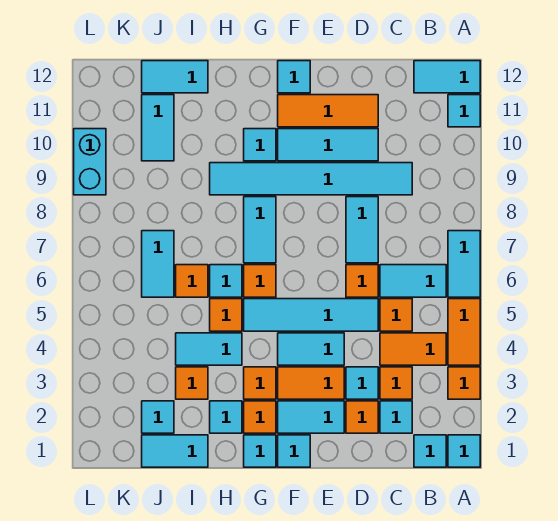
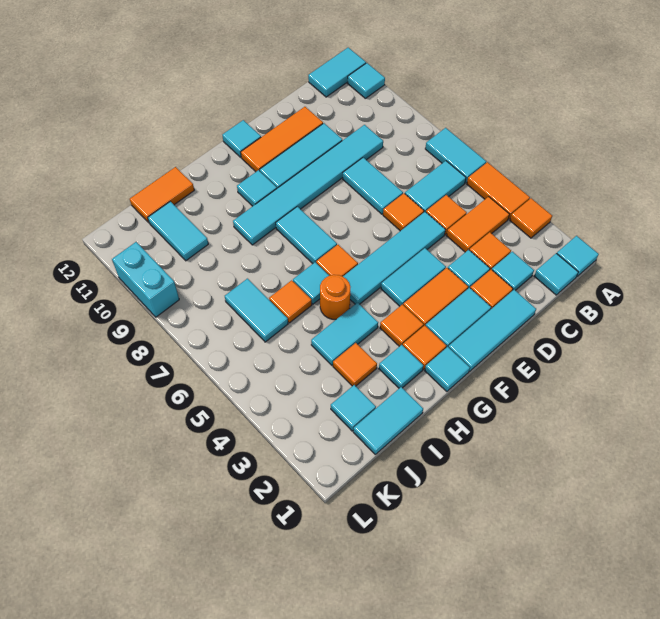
cyan 1x1 tile [278,435,310,467] -> cyan 1x3 tile [449,290,536,371]
orange 1x1 tile [210,299,242,331] -> orange 1x1 round brick [320,275,350,319]
cyan 1x2 tile [142,61,208,93] -> orange 1x2 tile [130,167,194,222]

